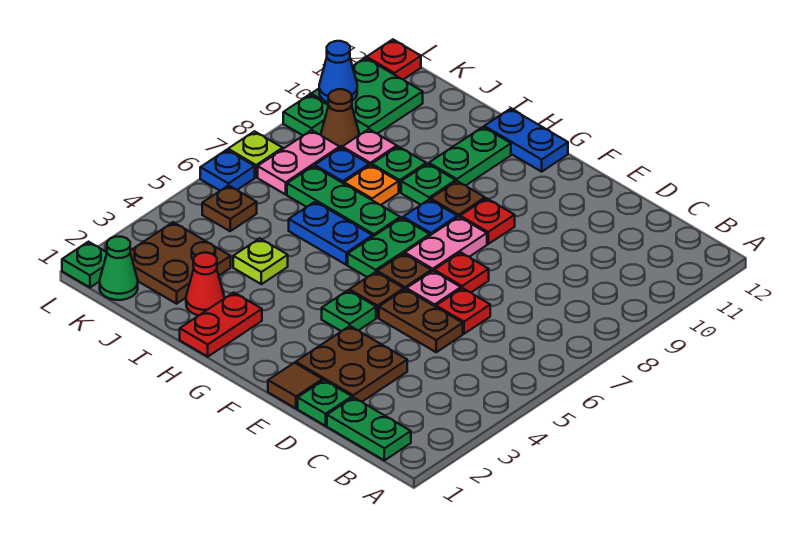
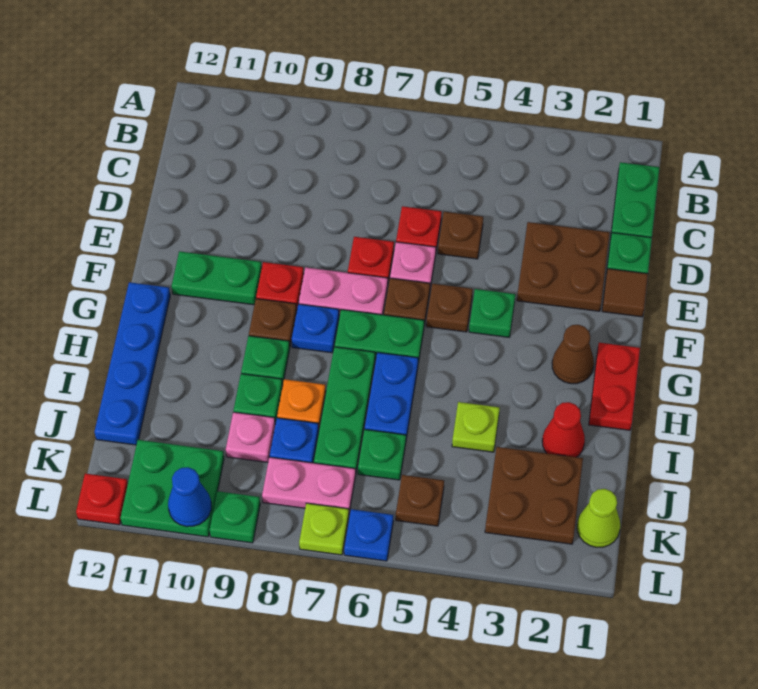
brown 1x2 plate [379,289,463,352] -> brown 1x1 plate [438,212,483,259]
blue 1x2 plate [484,109,568,172] -> blue 1x4 plate [95,282,170,445]
red 1x2 plate [180,293,262,357] -> red 1x2 plate turned to [589,343,640,430]
green 1x2 plate [429,127,511,185] -> green 1x2 plate moved to [172,251,262,305]
green 1x1 cone [100,237,138,300] -> lime 1x1 cone [577,489,620,547]
brown 1x1 cone [321,89,359,148] -> brown 1x1 cone moved to [552,325,594,384]
green 1x1 plate [62,242,107,287] -> green 1x1 plate moved to [358,429,406,480]

